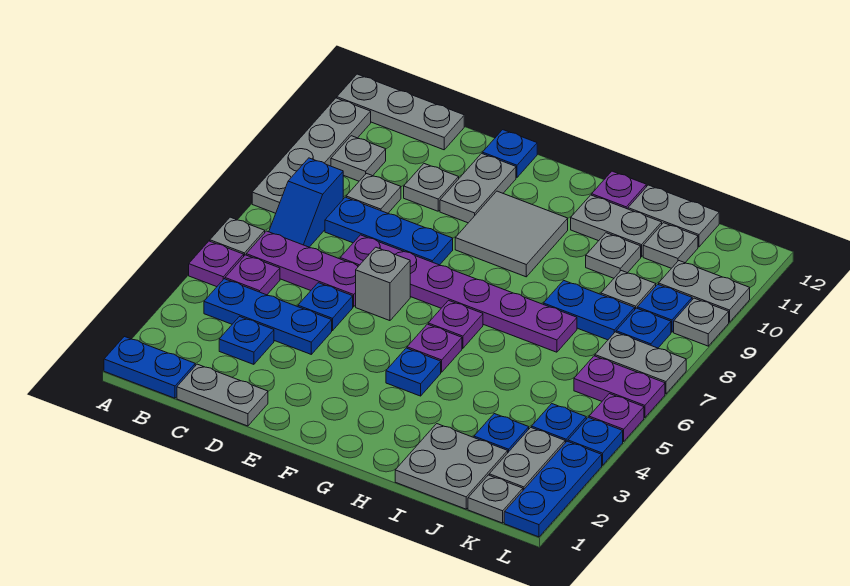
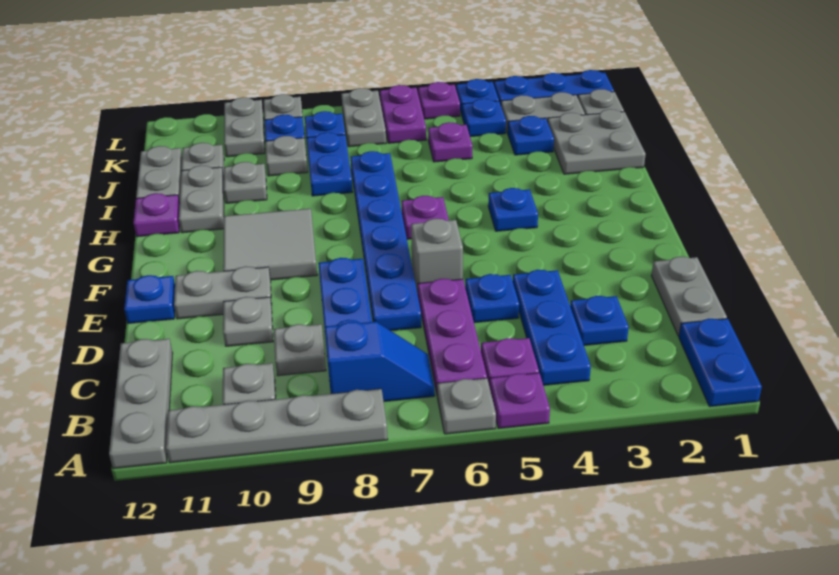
purple 1x6 plate [340,235,577,352] -> blue 1x6 plate [351,151,421,331]
purple 1x1 plate [407,324,462,372] -> purple 1x1 plate moved to [428,122,472,162]

